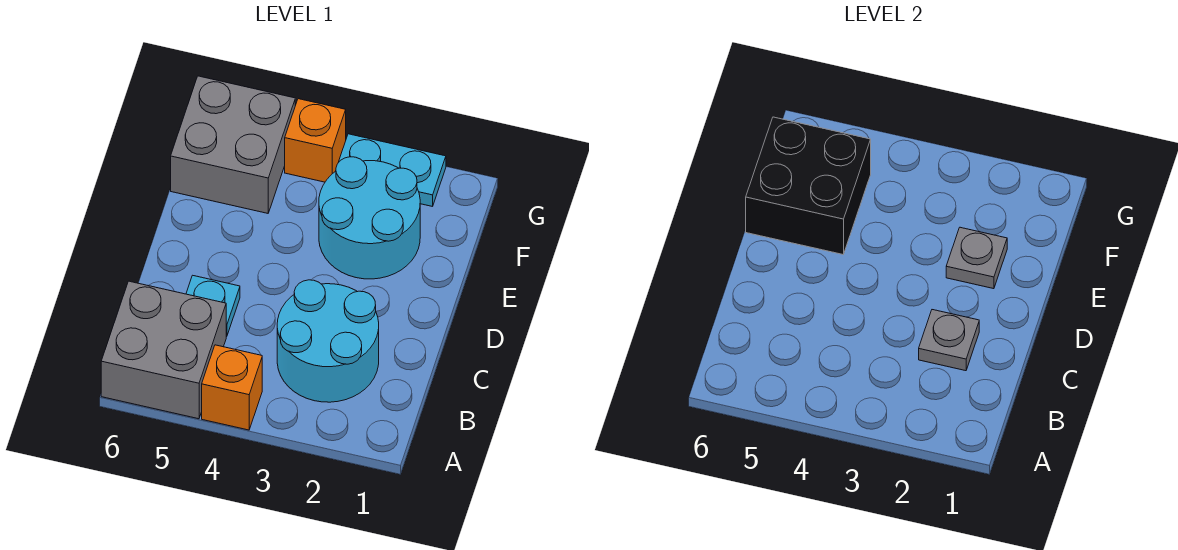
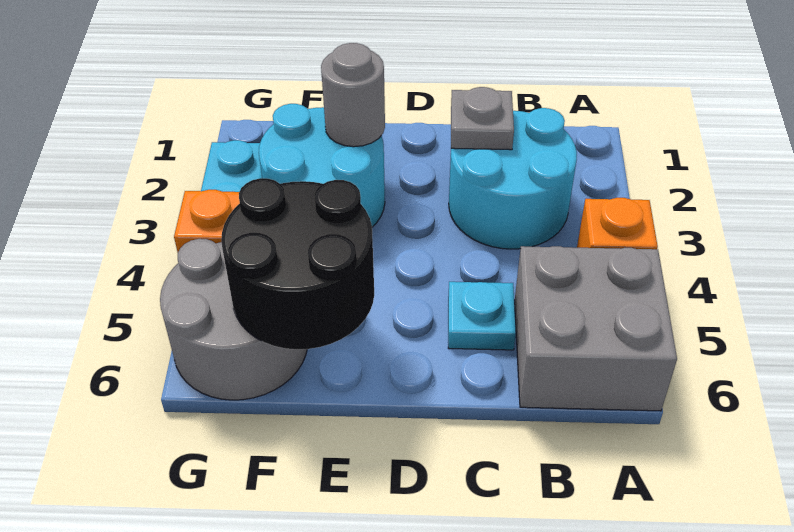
grey 1x1 plate [946,227,1007,289] -> grey 1x1 round brick [321,43,385,147]
black 2x2 brick [746,117,871,254] -> black 2x2 round brick [221,178,374,349]
grey 2x2 brick [171,76,295,213] -> grey 2x2 round brick [160,239,307,400]

